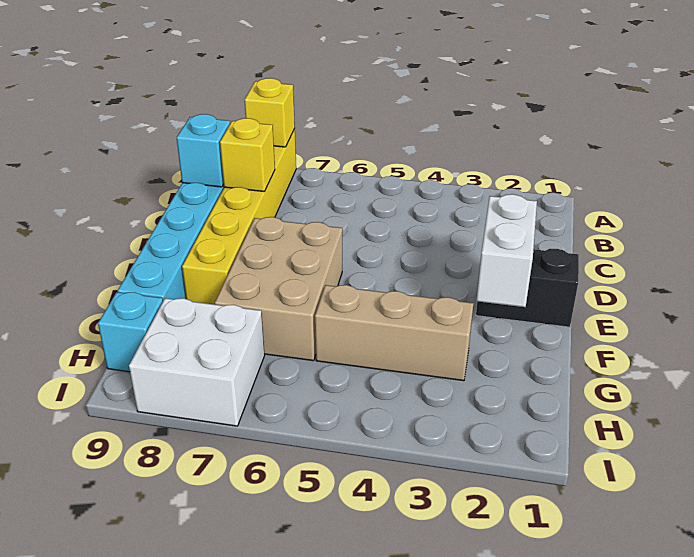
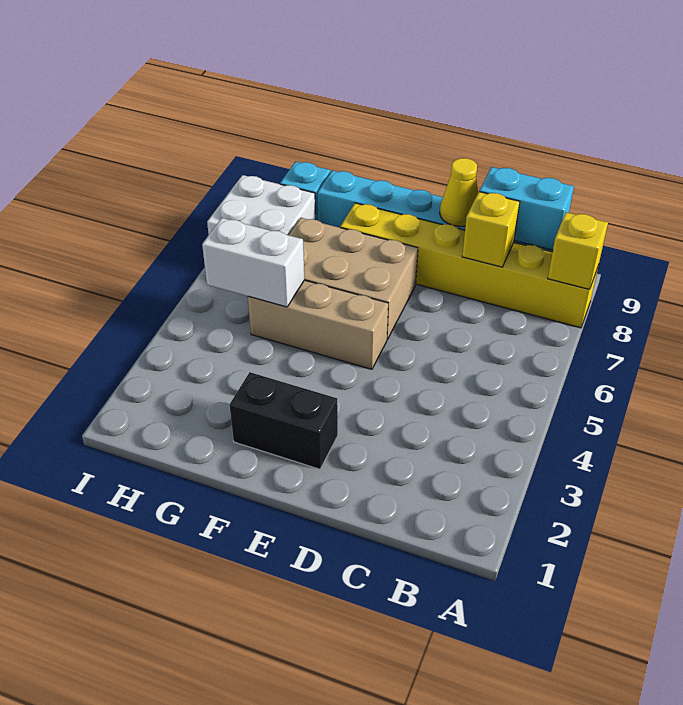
cyan 1x1 brick [177,114,230,187] -> cyan 1x2 brick [479,167,574,250]
none -> yellow 1x1 cone [440,158,478,226]
black 1x2 brick [476,249,579,327] -> black 1x2 brick turned to [229,372,338,469]
white 1x2 brick [476,194,537,307] -> white 1x2 brick moved to [202,218,304,307]
tan 1x3 brick [315,285,473,381] -> tan 1x3 brick turned to [248,280,388,369]

